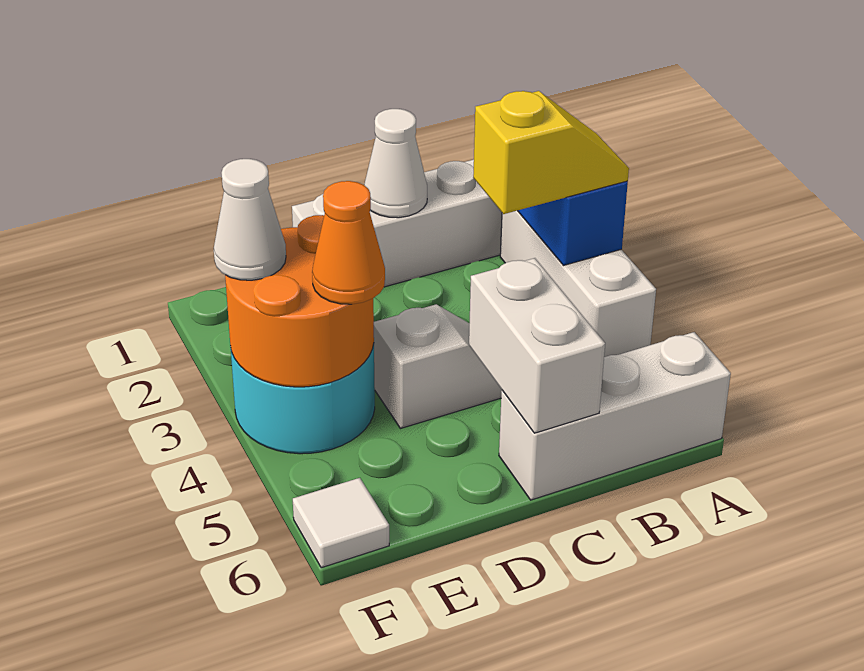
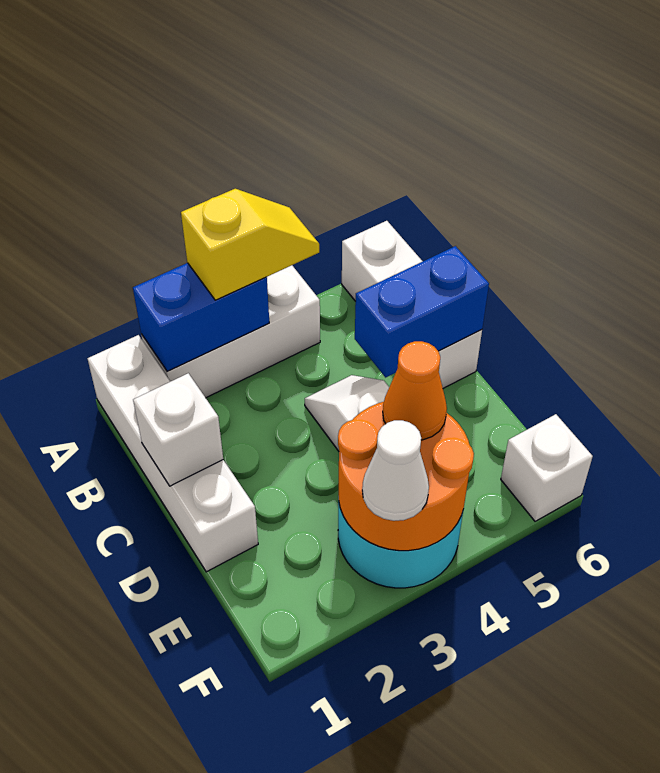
yellow 1x2 slope [473,91,629,214] -> yellow 1x2 slope turned to [181,189,319,300]
white 1x1 cone [364,109,427,218] -> white 1x1 brick [133,373,223,486]
white 1x2 brick [469,258,605,433] -> blue 1x2 brick [355,246,489,377]
white 1x1 tile [293,478,389,568] -> white 1x1 brick [501,414,593,521]

